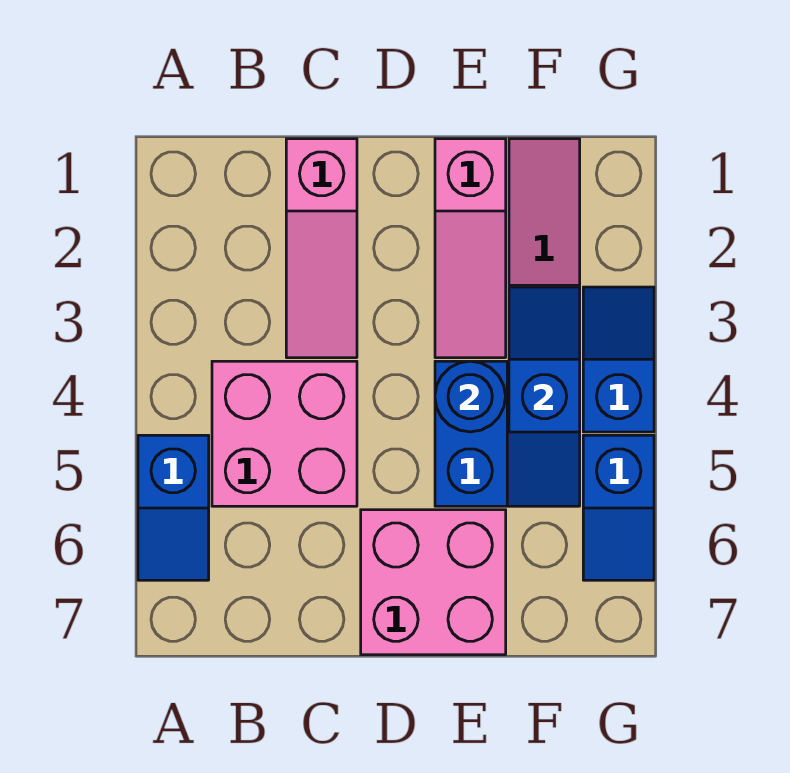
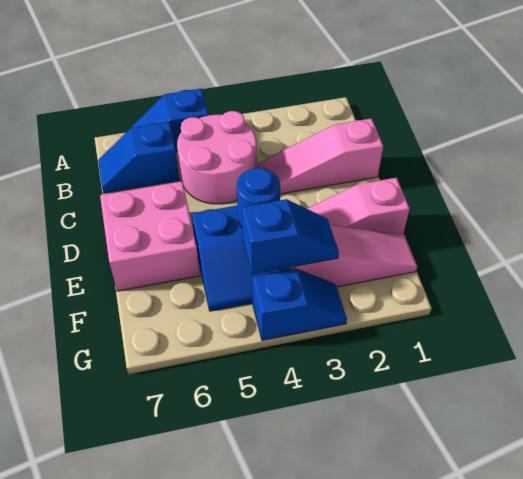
pink 2x2 brick [212,361,357,506] -> pink 2x2 round brick [177,111,257,204]
blue 1x2 slope [583,435,654,580] -> blue 1x2 slope moved to [98,122,179,193]

